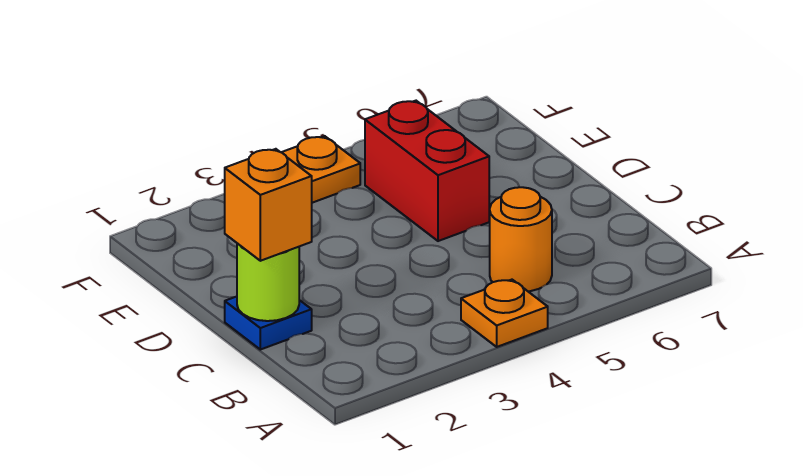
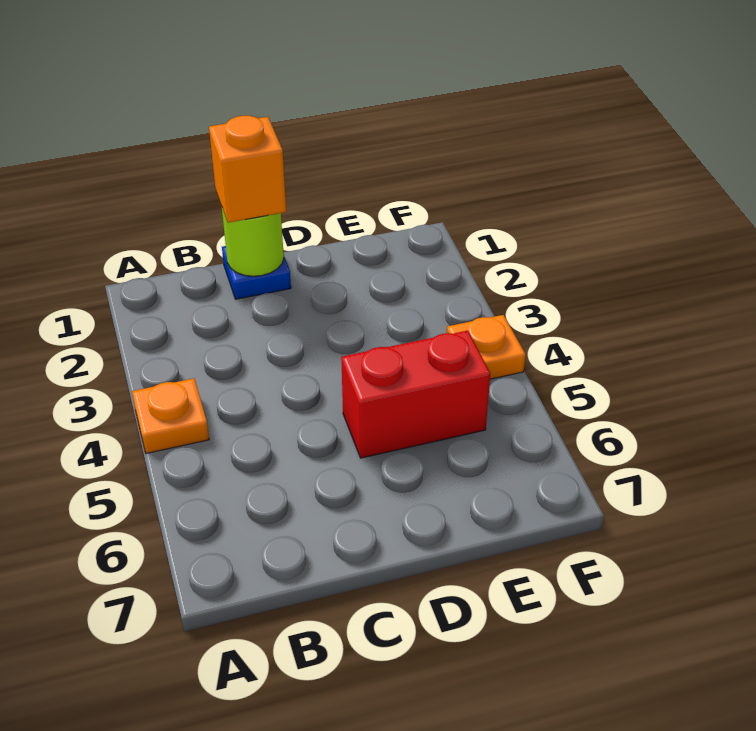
orange 1x1 round brick [490,187,552,291] -> none

